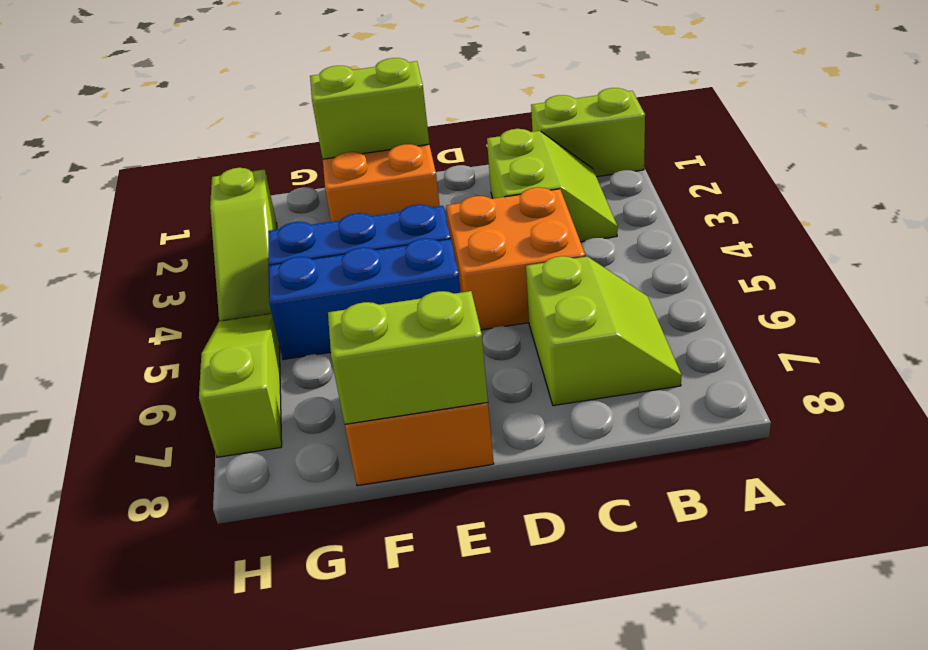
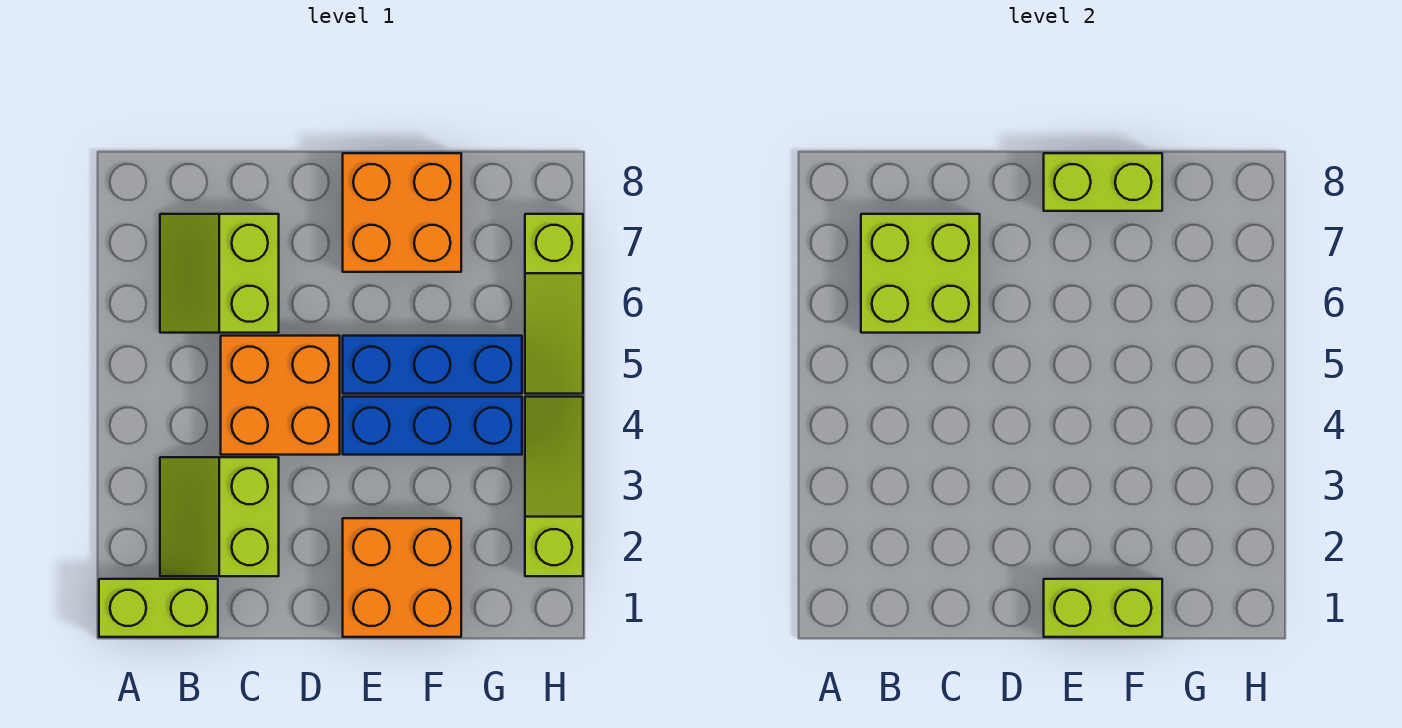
none -> lime 2x2 brick [861,214,980,333]

